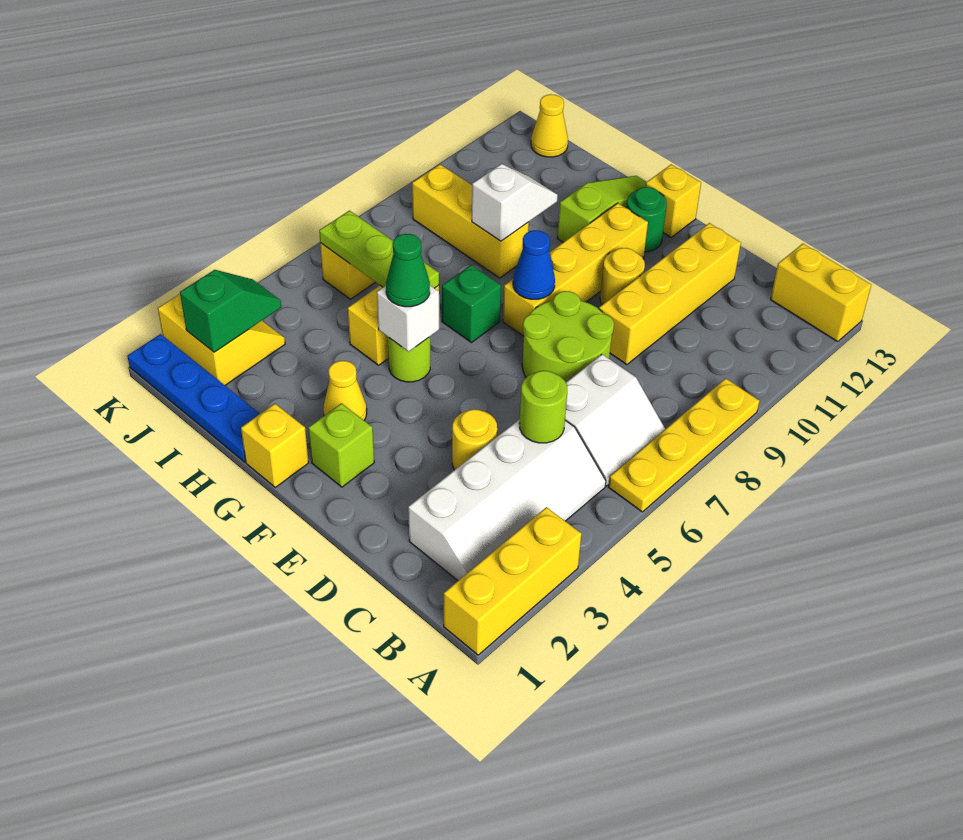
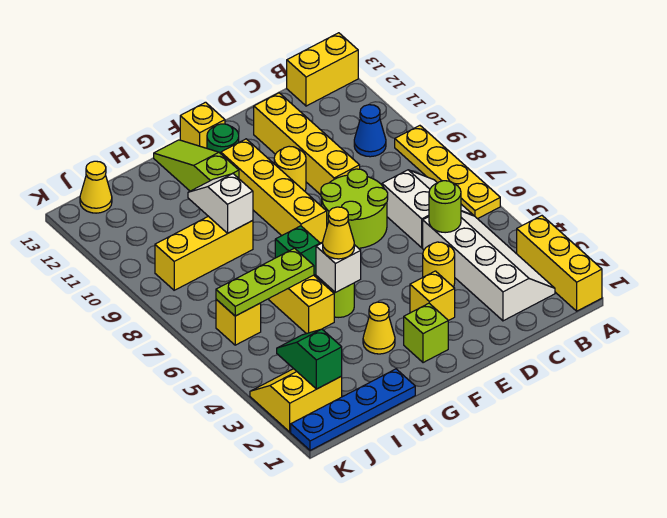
blue 1x1 cone [513,230,555,299] -> blue 1x1 cone moved to [354,105,386,157]
yellow 1x1 brick [241,404,309,487] -> yellow 1x1 brick moved to [410,271,455,321]
green 1x1 cone [386,234,430,307] -> yellow 1x1 cone [323,207,354,259]

